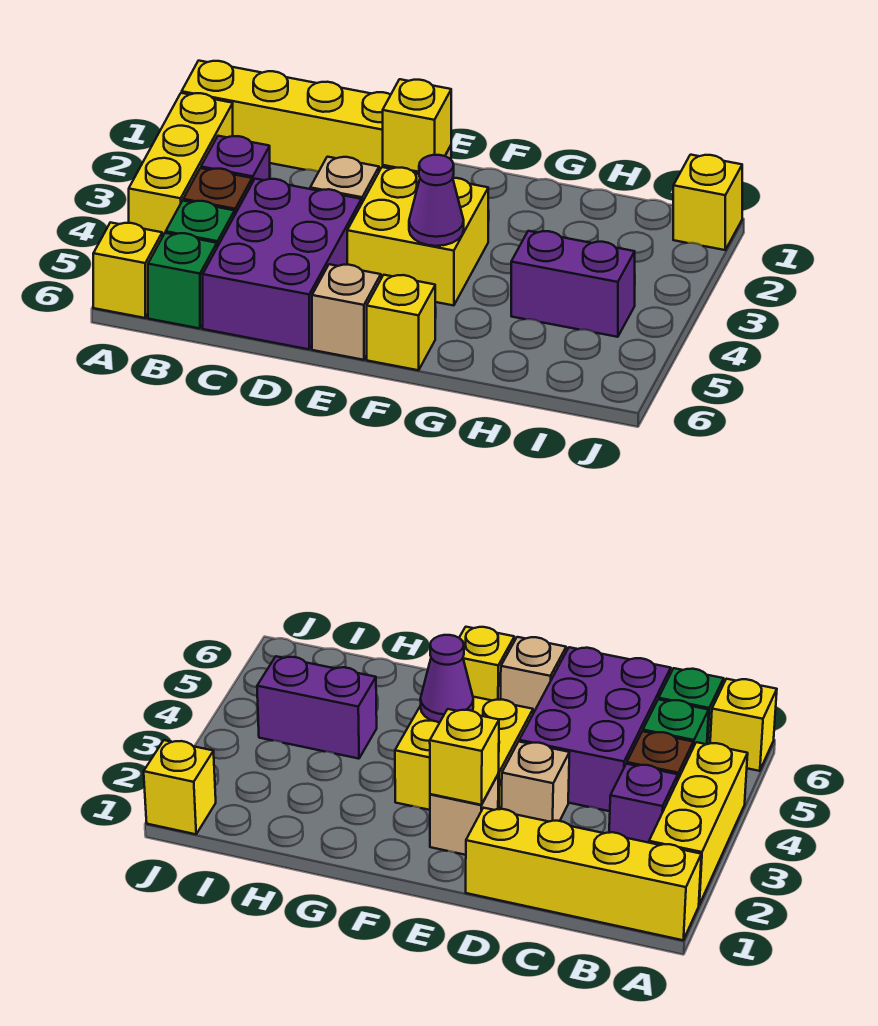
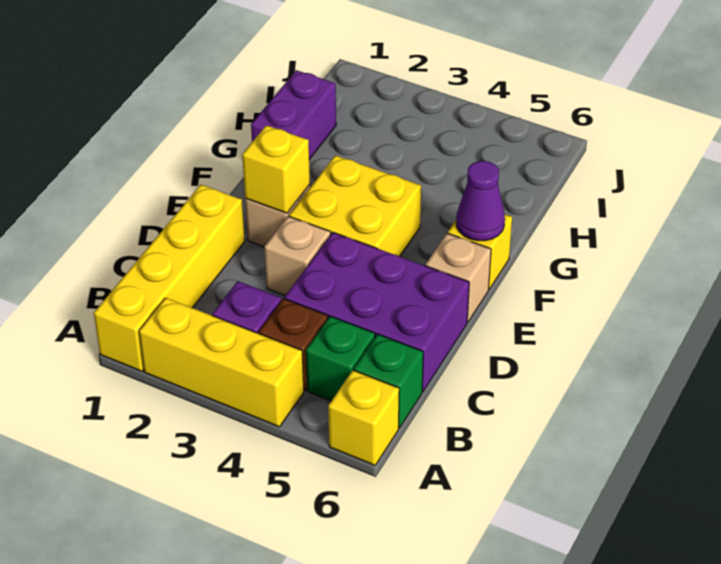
purple 1x1 cone [409,155,464,246] -> purple 1x1 cone moved to [456,161,505,241]
purple 1x2 brick [511,231,635,337] -> purple 1x2 brick moved to [251,70,336,159]
yellow 1x1 brick [673,155,742,250] -> none

